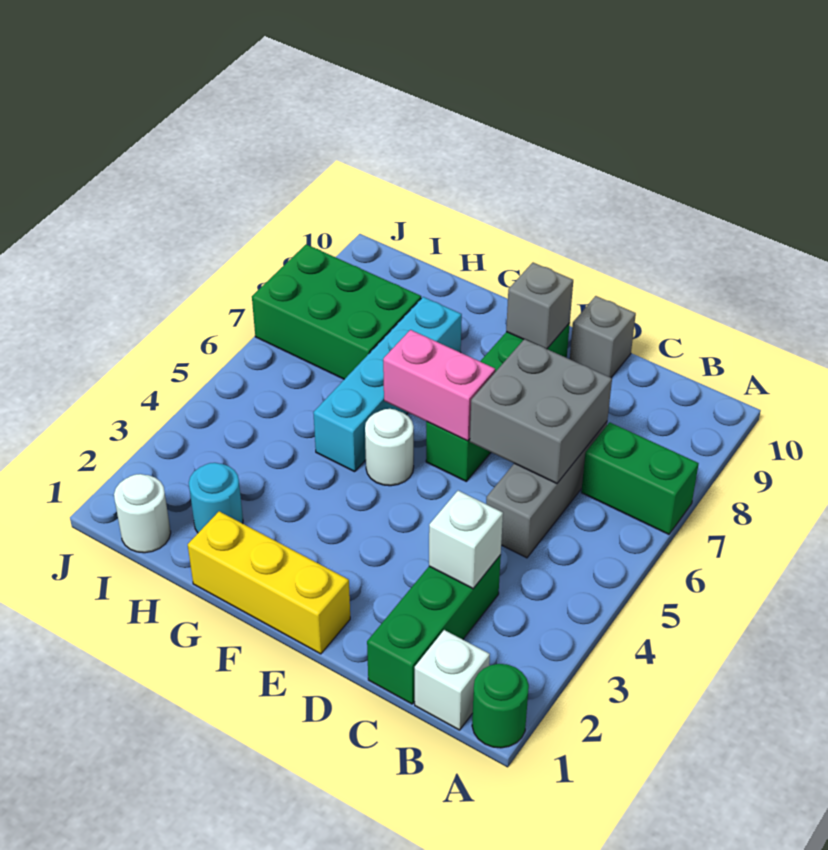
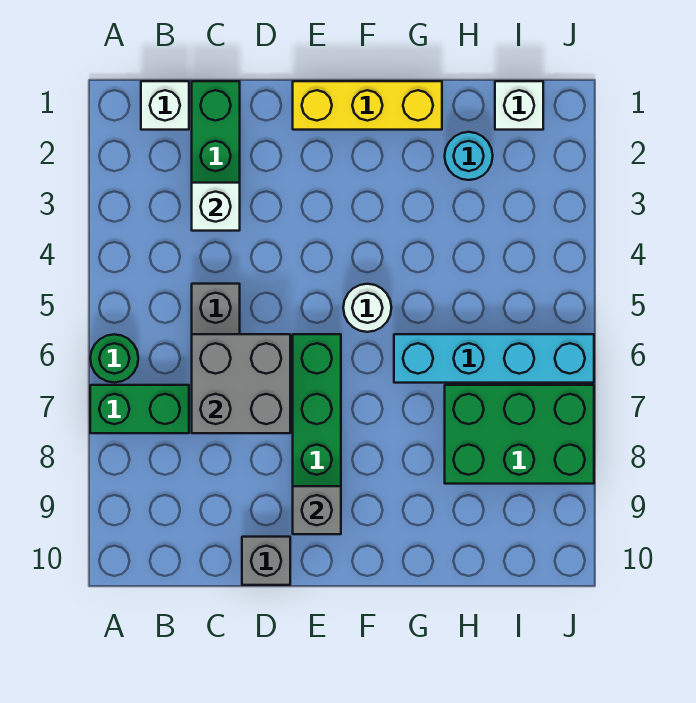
green 1x1 round brick [472,664,529,748] -> green 1x1 round brick moved to [90,334,138,383]
pink 1x2 brick [383,330,495,441] -> none
cyan 1x4 brick [313,297,462,472] -> cyan 1x4 brick turned to [394,334,594,383]
white 1x1 round brick [114,474,171,553] -> white 1x1 brick [495,81,543,130]

